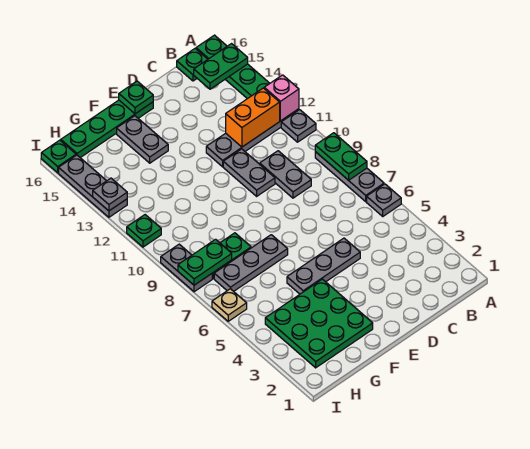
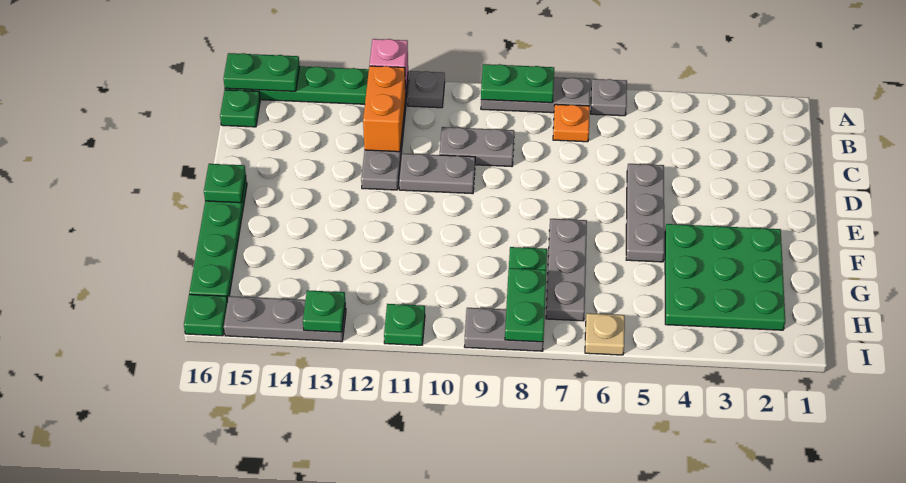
green 1x2 plate [194,44,248,89] -> green 1x2 plate turned to [224,53,300,91]
none -> orange 1x1 plate [553,104,590,142]
grey 1x2 plate [117,116,168,163] -> none
grey 1x1 plate [93,178,127,211] -> green 1x1 plate [303,290,345,332]

